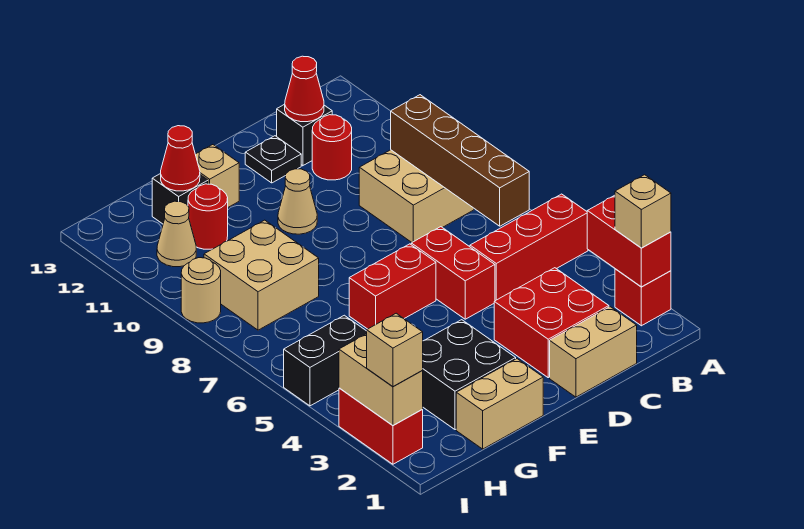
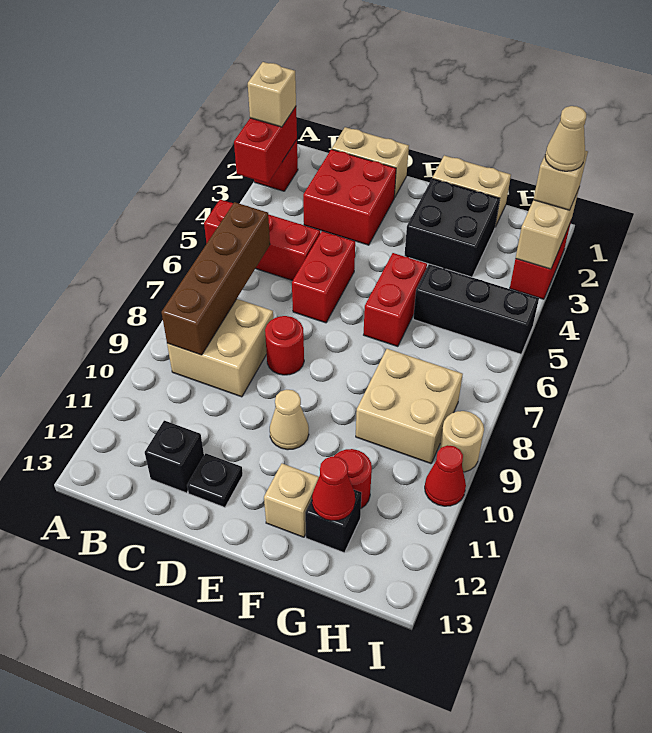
red 1x1 round brick [312,115,352,180] -> red 1x1 round brick moved to [265,316,304,375]
red 1x1 cone [285,56,324,122] -> red 1x1 cone moved to [425,445,466,506]
red 1x2 brick [349,244,436,329] -> red 1x2 brick turned to [364,253,427,347]
black 1x2 brick [284,315,367,406] -> black 1x3 brick [413,264,539,354]
tan 1x1 cone [157,201,196,267] -> tan 1x1 cone moved to [545,106,586,171]

